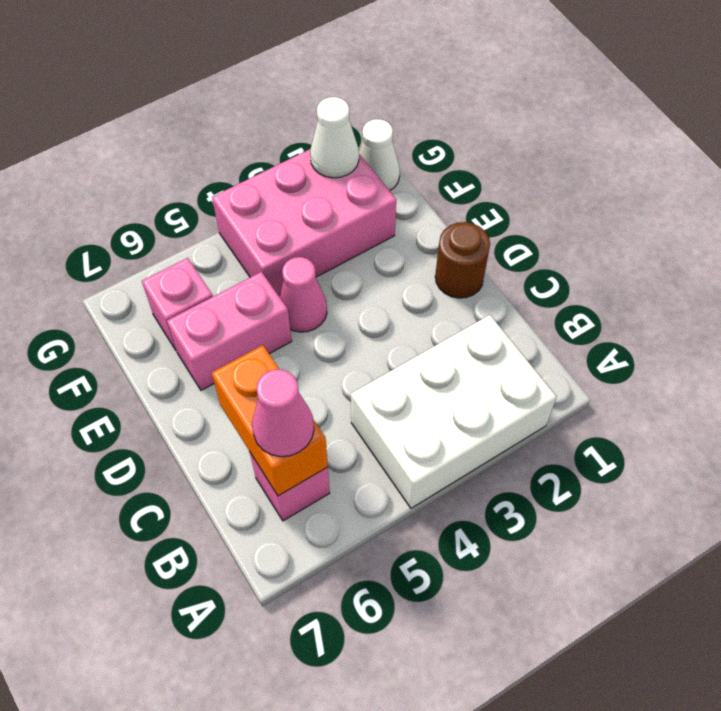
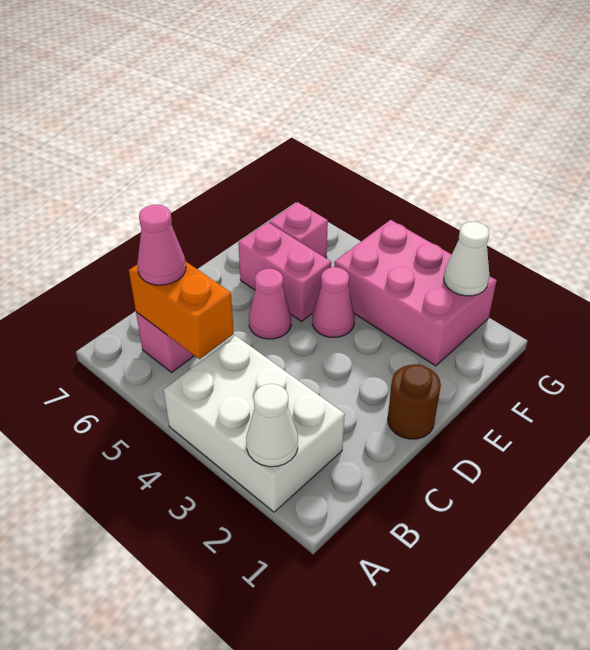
orange 1x2 brick [212,345,328,496] -> orange 1x2 brick turned to [129,262,234,359]
none -> pink 1x1 cone [249,269,291,339]
white 1x1 cone [359,119,400,191] -> white 1x1 cone moved to [246,384,298,467]

